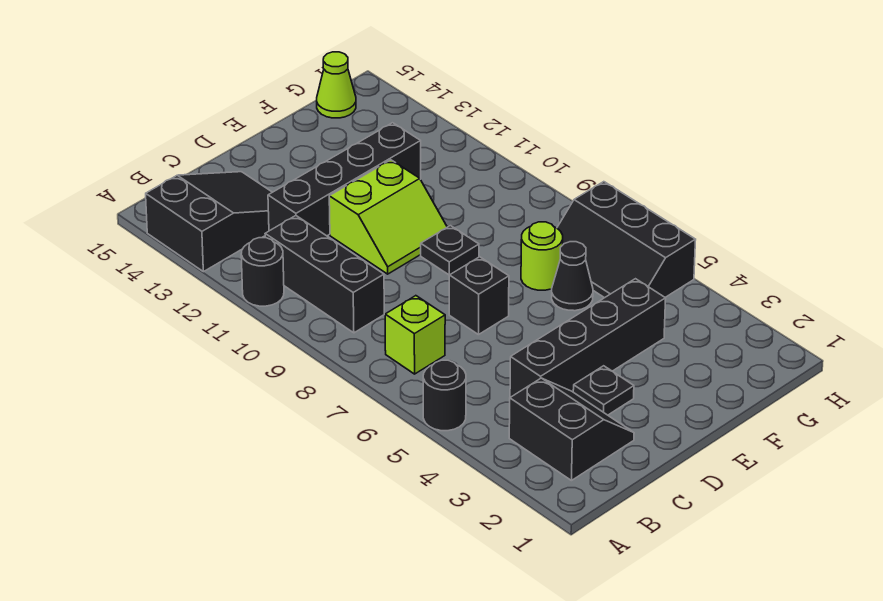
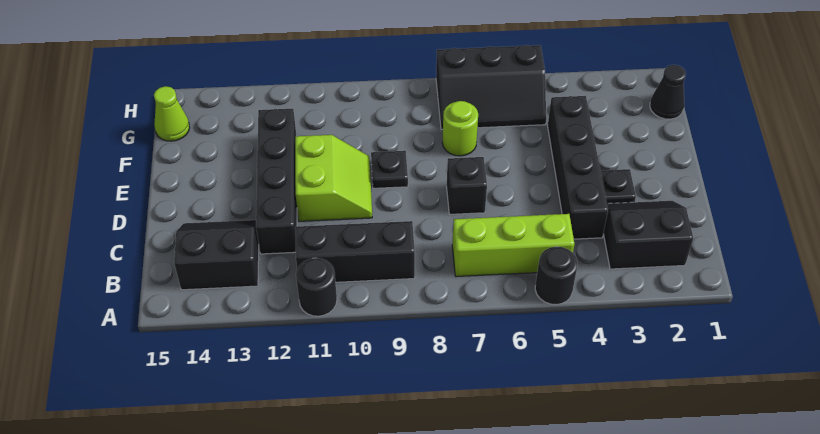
black 2x3 slope [146,172,272,272] -> black 2x2 slope [174,220,259,290]
lime 1x1 brick [385,296,445,374] -> lime 1x3 brick [452,214,574,277]
black 1x1 cone [552,242,593,311] -> black 1x1 cone moved to [650,65,686,119]

